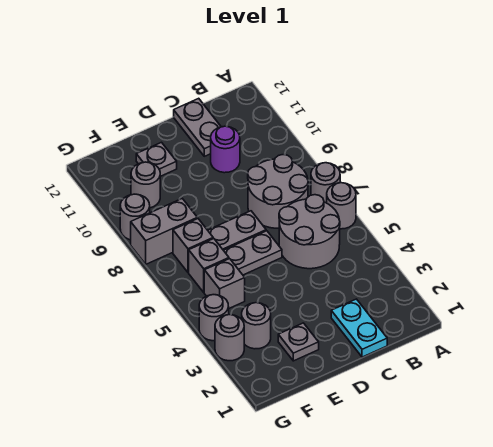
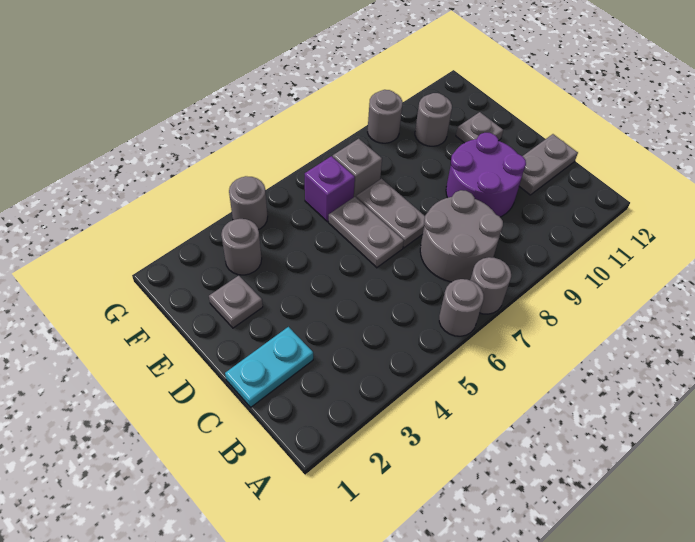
grey 2x2 round brick [279,195,340,269] -> none
purple 1x1 round brick [211,126,240,173] -> purple 2x2 round brick [446,133,526,217]
grey 1x1 brick [204,259,245,308] -> none
grey 1x1 brick [189,238,229,292] -> purple 1x1 brick [305,156,355,222]
grey 1x2 brick [131,199,197,264] -> none
grey 1x1 round brick [215,315,244,361] -> none

